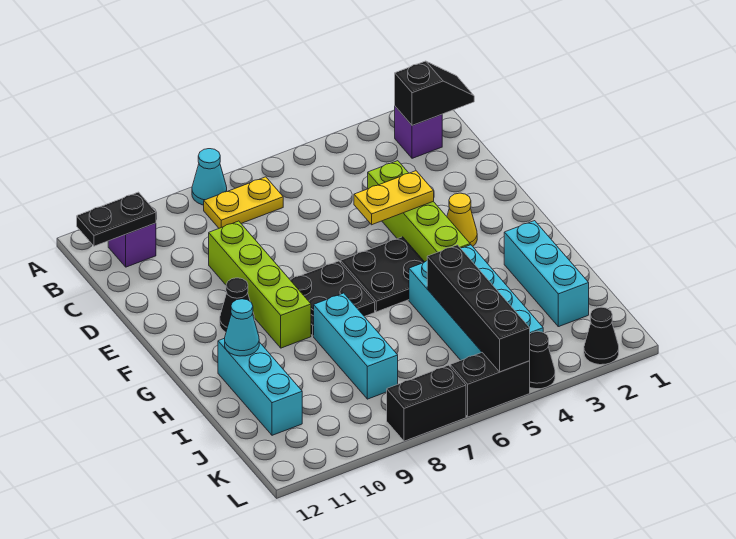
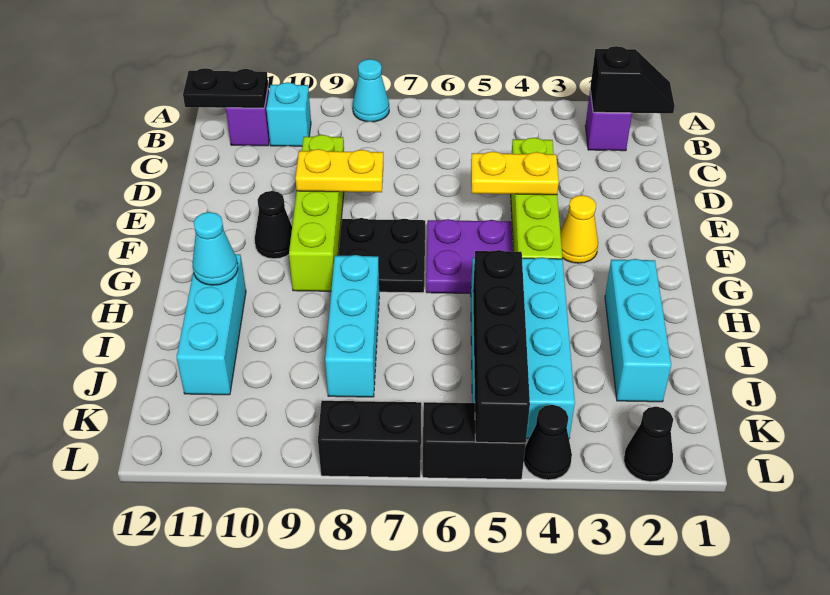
yellow 1x2 plate [204,177,283,228] -> yellow 1x2 plate moved to [295,149,384,192]
none -> cyan 1x1 brick [266,82,311,146]
black 2x2 plate [341,237,424,312] -> purple 2x2 plate [426,219,513,293]

